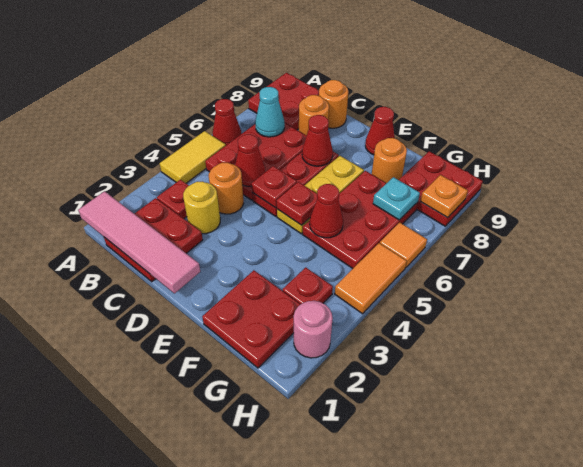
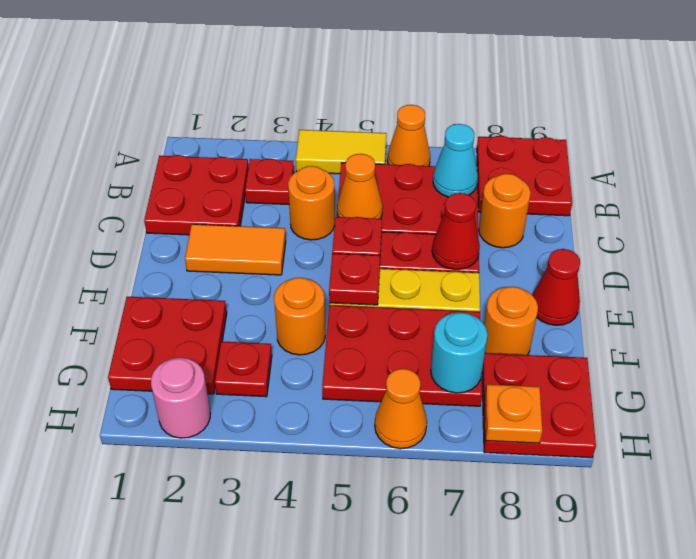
pink 1x4 tile [78,191,200,293] -> none
red 1x1 cone [213,99,241,145] -> orange 1x1 cone [387,105,430,166]
yellow 1x1 round brick [183,182,220,234] -> none
red 1x1 cone [235,134,265,186] -> orange 1x1 cone [337,154,383,219]
orange 1x1 round brick [319,80,348,128] -> orange 1x1 round brick moved to [274,278,325,355]
red 1x1 cone [310,184,343,238] -> none
cyan 1x1 plate [373,177,420,220] -> cyan 1x1 round brick [431,312,488,393]
orange 1x2 tile [335,243,407,314] -> orange 1x2 tile moved to [185,224,286,275]
orange 1x1 tile [380,222,427,268] -> orange 1x1 cone [375,369,427,449]

